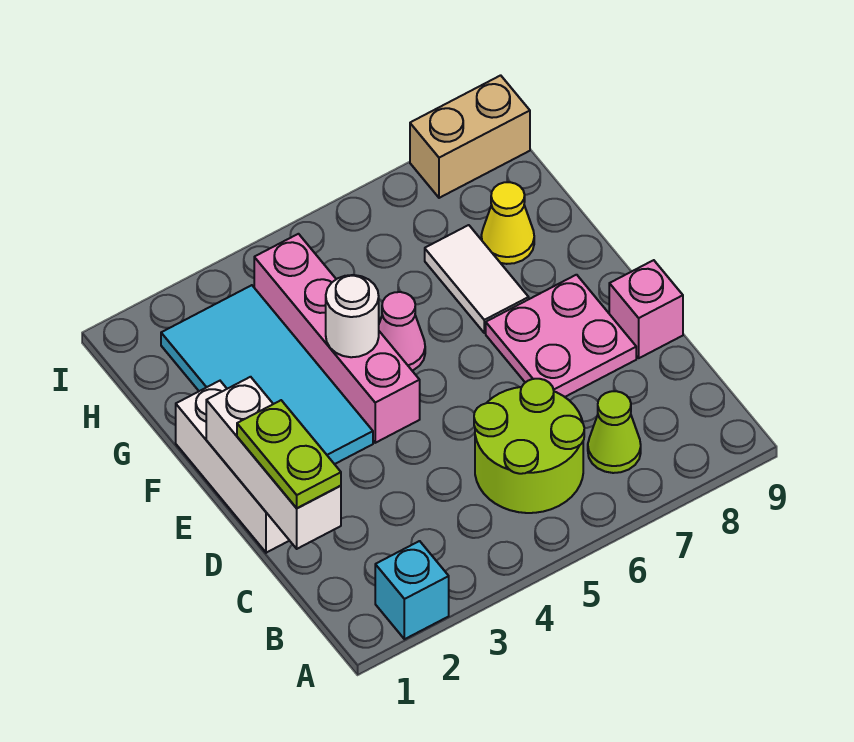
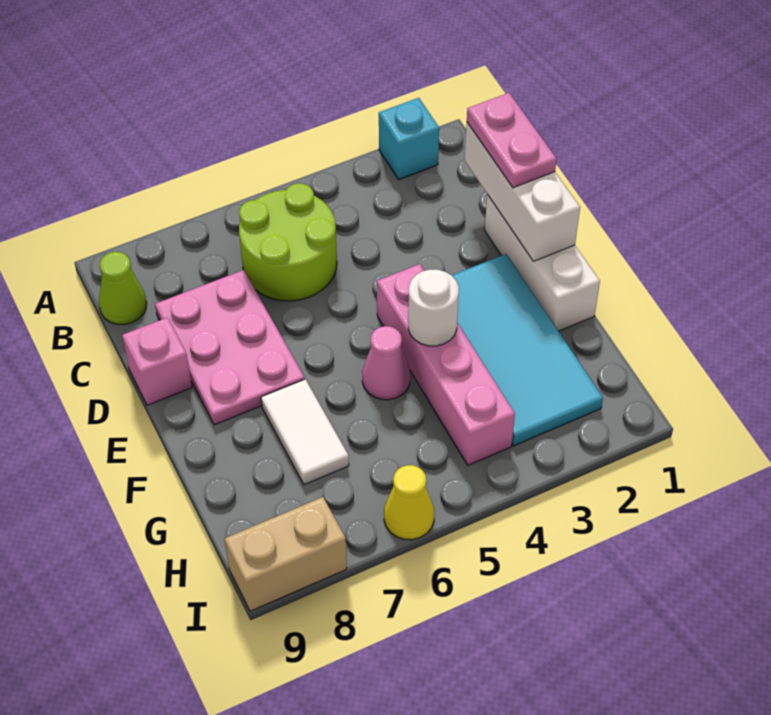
lime 1x1 cone [588,391,641,473] -> lime 1x1 cone moved to [99,252,147,324]
lime 1x2 plate [237,400,341,508] -> pink 1x2 plate [467,93,557,188]
pink 2x2 plate [486,275,636,397] -> pink 2x3 plate [155,270,305,425]
yellow 1x1 cone [481,182,534,264] -> yellow 1x1 cone moved to [384,465,434,540]

